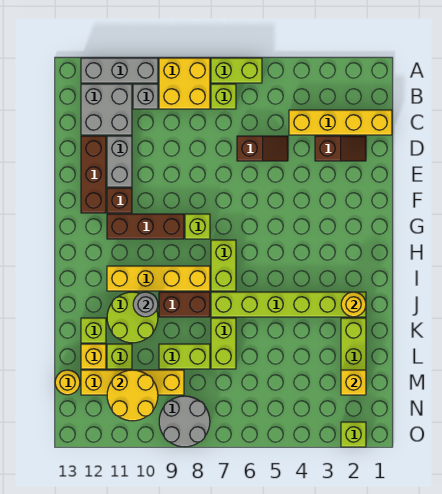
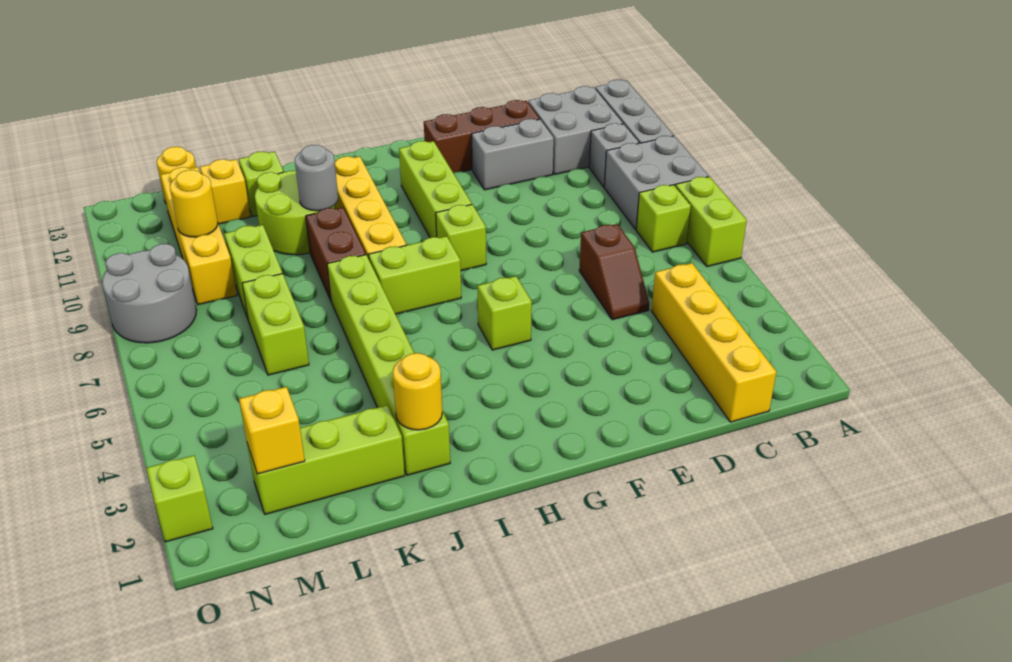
yellow 2x2 brick [159,58,210,109] -> grey 2x2 brick [604,136,709,230]
brown 1x2 slope [315,136,366,161] -> none
brown 1x1 brick [107,188,132,213] -> none
brown 1x3 brick [107,214,184,239] -> lime 1x3 brick [399,141,472,238]
lime 1x2 brick [211,318,236,369] -> lime 1x2 brick turned to [242,274,309,375]
lime 1x1 brick [107,344,132,369] -> lime 1x1 brick moved to [477,276,532,350]
yellow 2x2 round brick [107,370,158,421] -> yellow 1x1 round brick [170,170,218,237]

